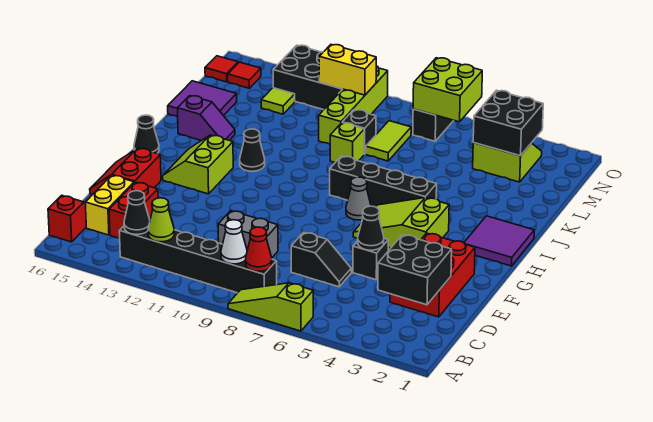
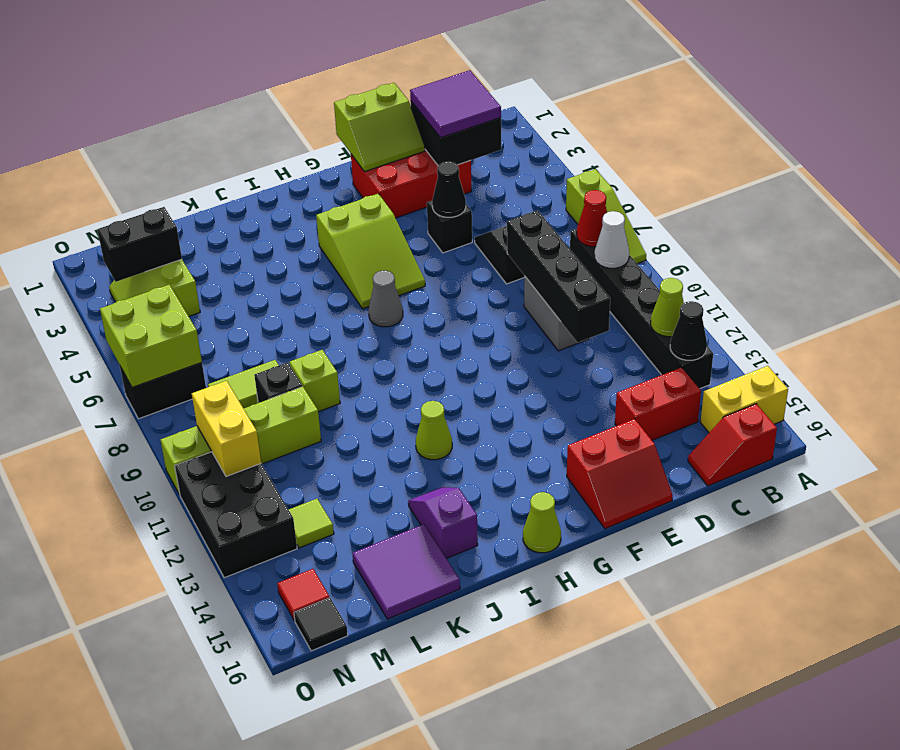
yellow 1x2 brick [85,175,134,235] -> yellow 1x2 brick moved to [700,366,788,432]
lime 2x2 slope [163,135,233,194] -> lime 2x2 slope moved to [334,83,425,172]
purple 2x2 tile [464,216,534,266] -> purple 2x2 tile moved to [410,70,501,138]
black 1x1 cone [134,115,159,154] -> lime 1x1 cone [523,492,561,553]
black 1x4 brick [330,156,437,207] -> black 1x4 brick moved to [507,210,610,343]
black 1x1 cone [240,129,265,171] -> lime 1x1 cone [416,401,452,460]
black 2x2 brick [473,90,543,156] -> black 1x2 brick [97,207,182,282]
red 1x1 tile [205,56,238,82] -> black 1x1 tile [294,598,348,651]

